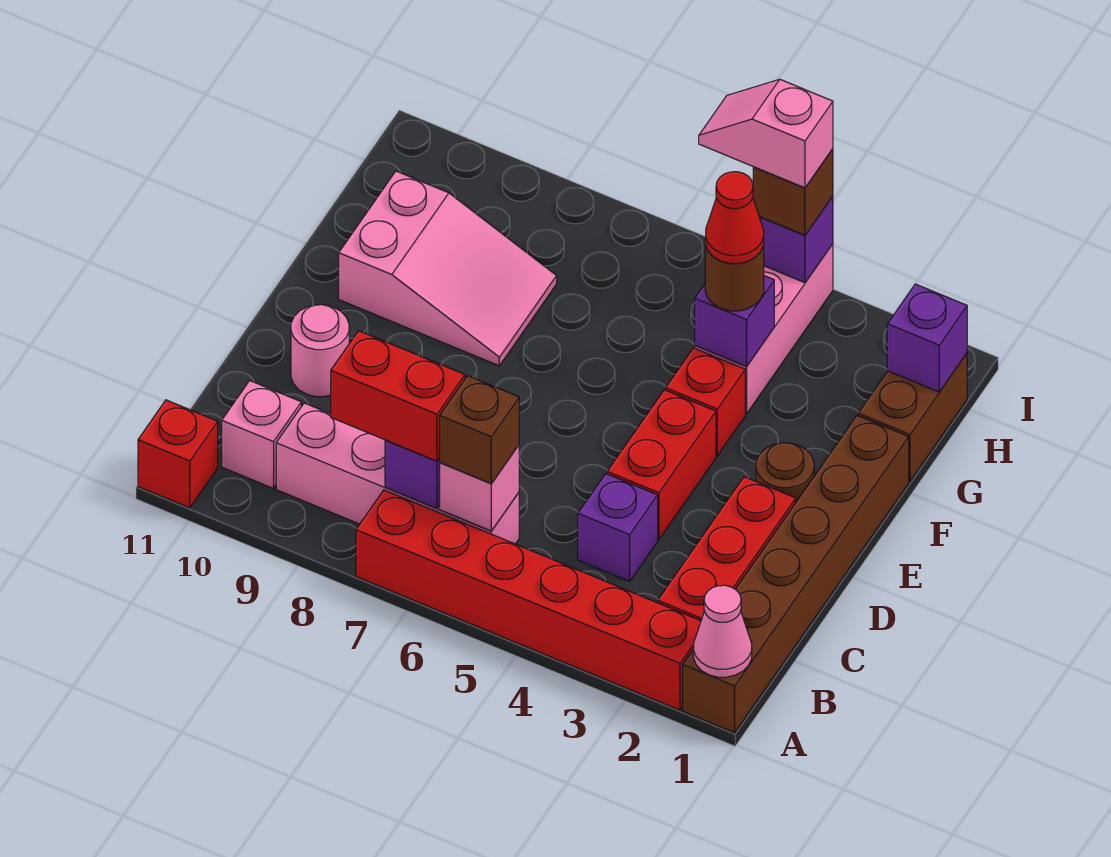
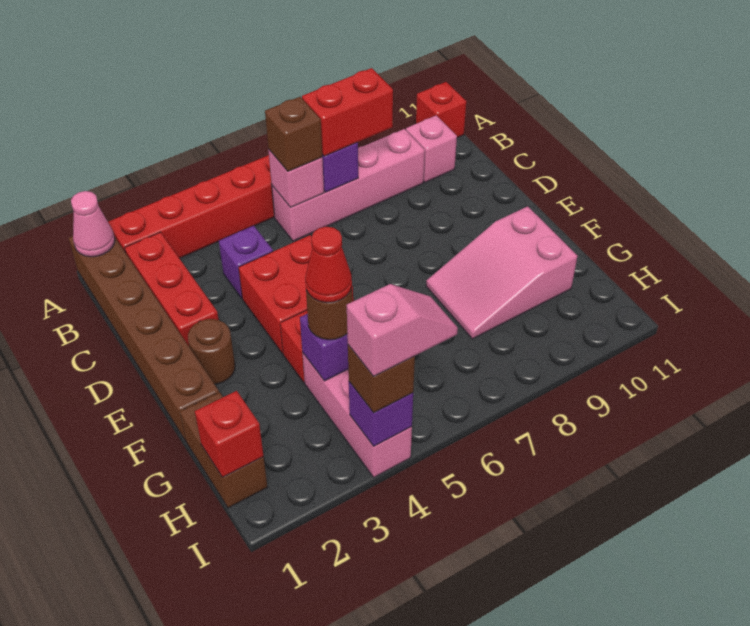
red 1x2 brick [607,390,716,540] -> red 2x2 brick [238,235,353,354]
pink 1x1 round brick [291,305,349,397] -> none
purple 1x1 brick [887,284,967,392] -> red 1x1 brick [195,391,264,477]

